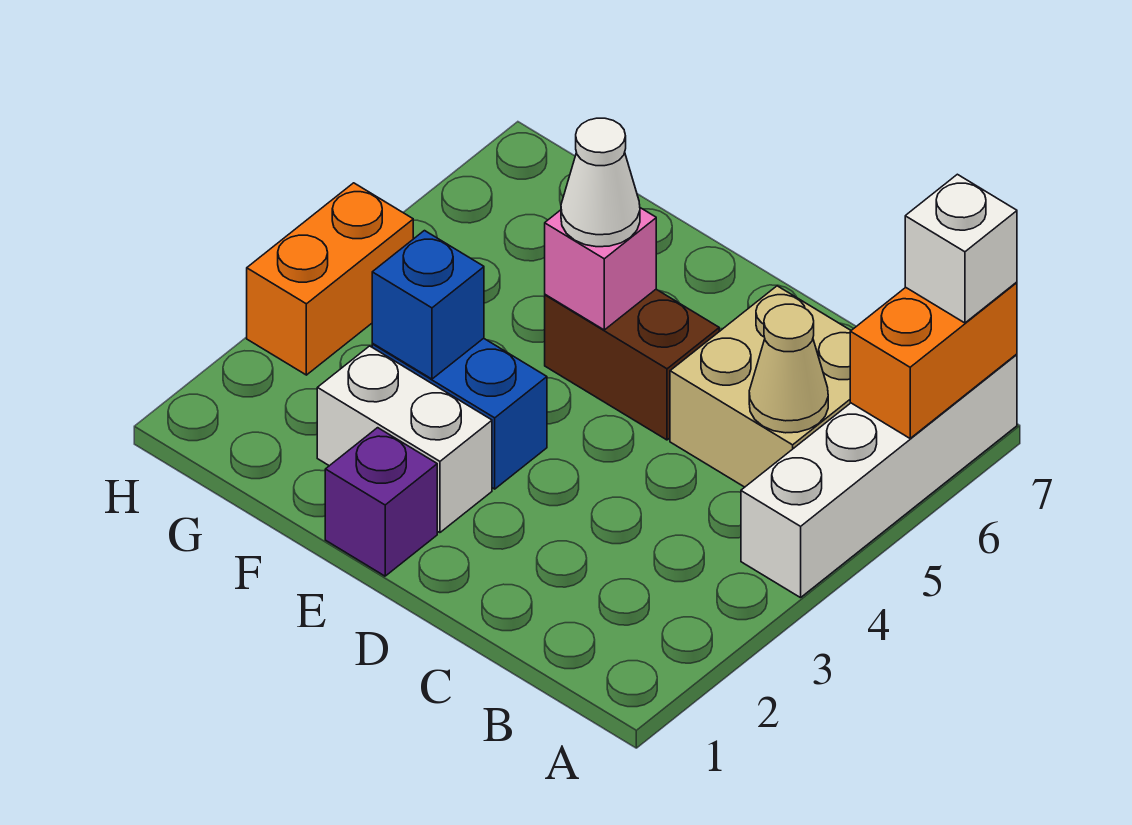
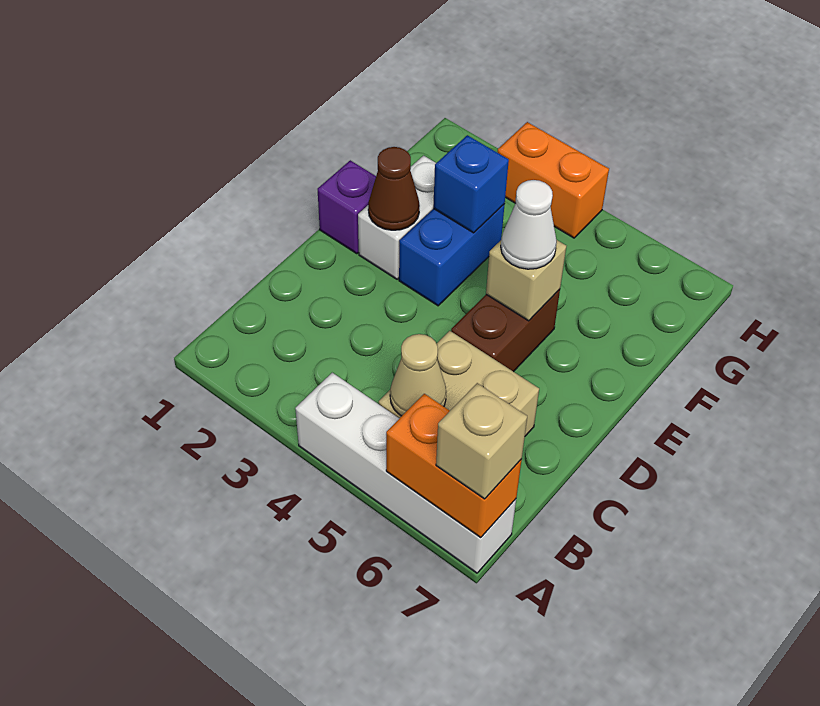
white 1x1 brick [905,174,1017,323] -> tan 1x1 brick [436,383,527,499]
none -> brown 1x1 cone [368,147,420,230]
pink 1x1 brick [545,208,656,330] -> tan 1x1 brick [486,240,566,321]

